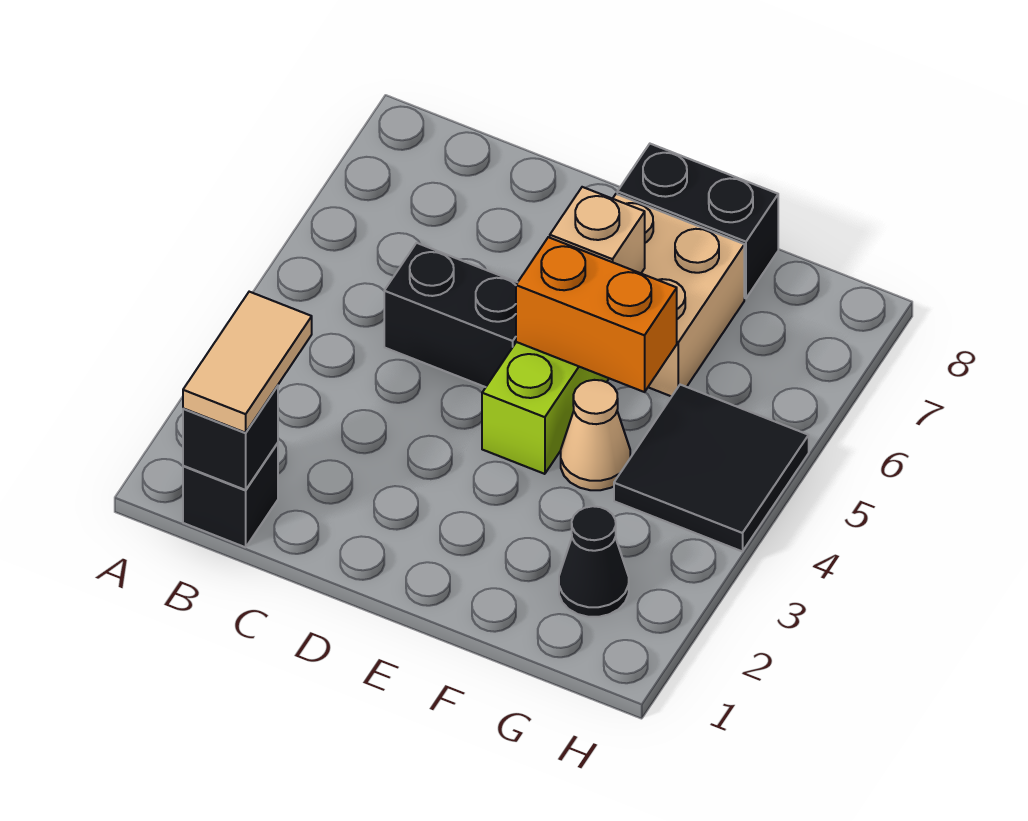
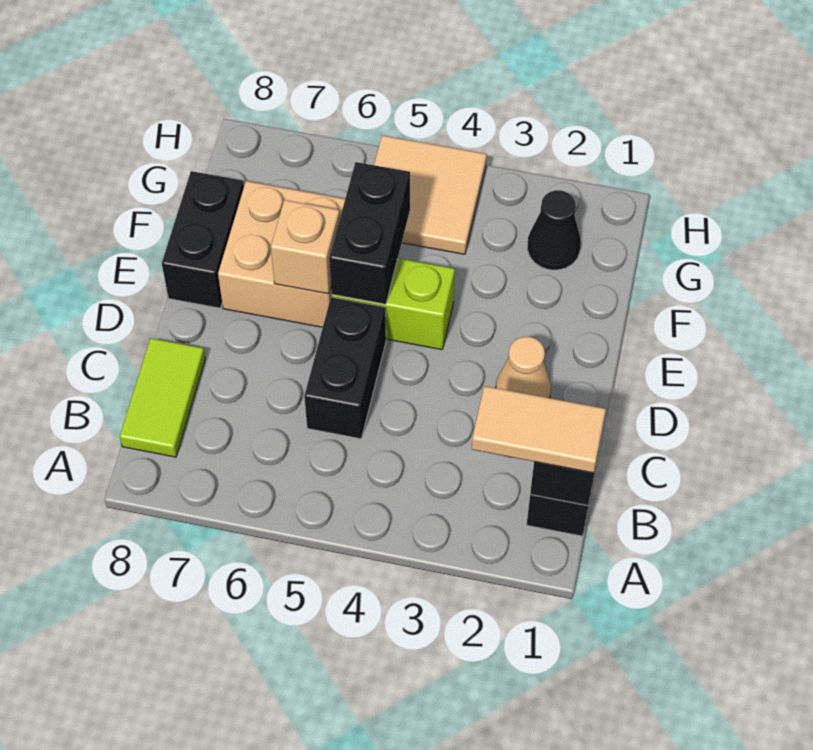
none -> lime 1x2 tile [120,338,205,457]
orange 1x2 brick [516,237,677,392] -> black 1x2 brick [329,162,410,304]
tan 1x1 cone [561,380,630,490] -> tan 1x1 cone moved to [496,337,551,398]
black 2x2 tile [614,385,809,551] -> tan 2x2 tile [374,135,487,254]

